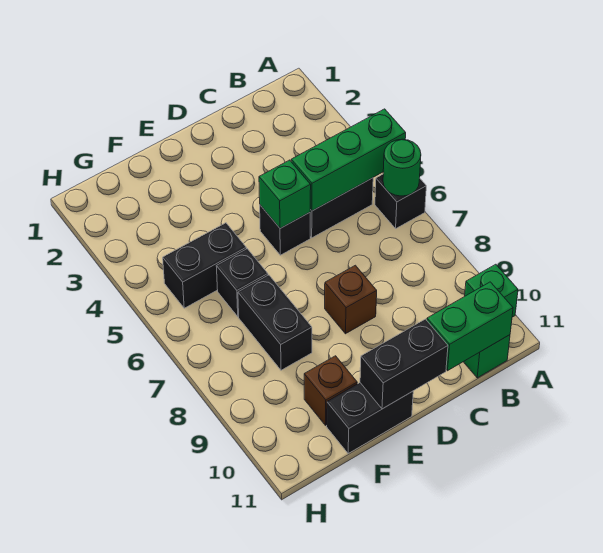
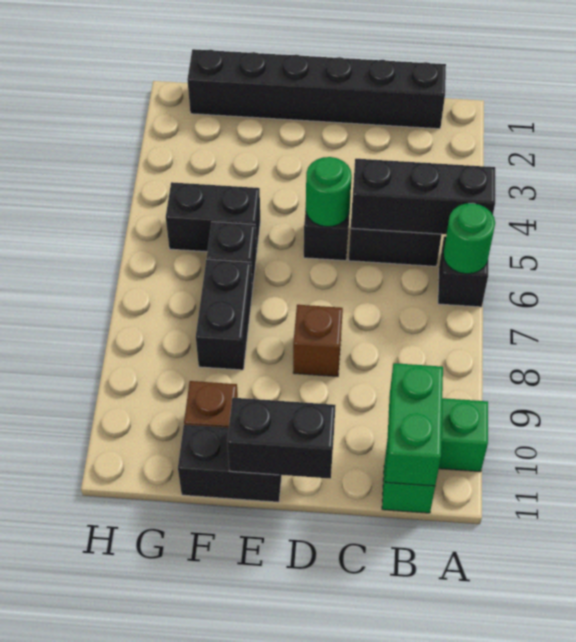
green 1x3 brick [291,109,406,211] -> black 1x3 brick [351,159,495,234]
none -> black 1x6 brick [187,49,446,129]
green 1x2 brick [427,282,513,371] -> green 1x2 brick turned to [386,363,443,486]
green 1x1 brick [259,160,311,228] -> green 1x1 round brick [306,157,352,227]

